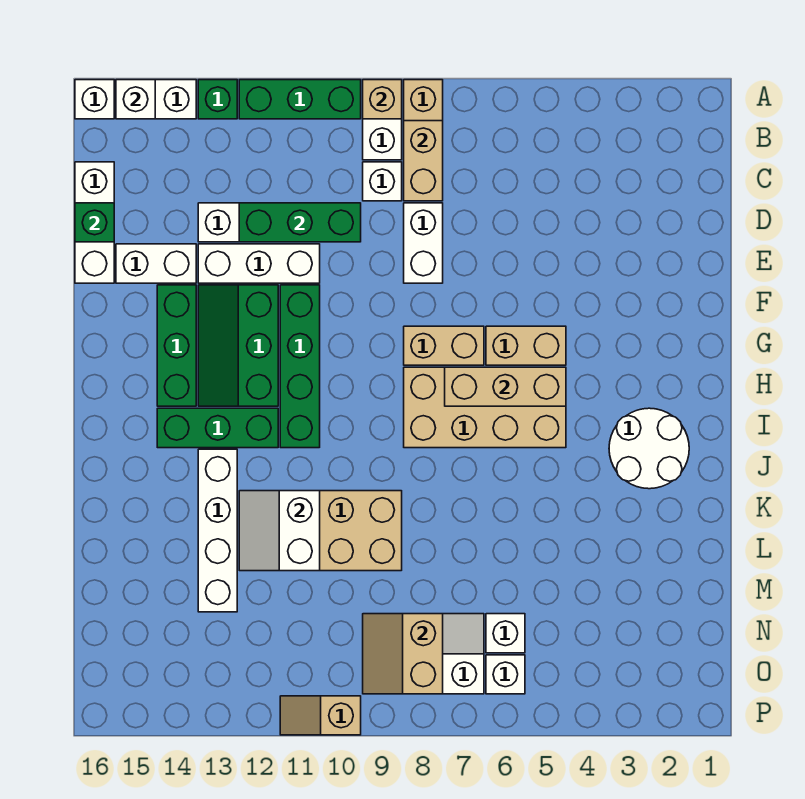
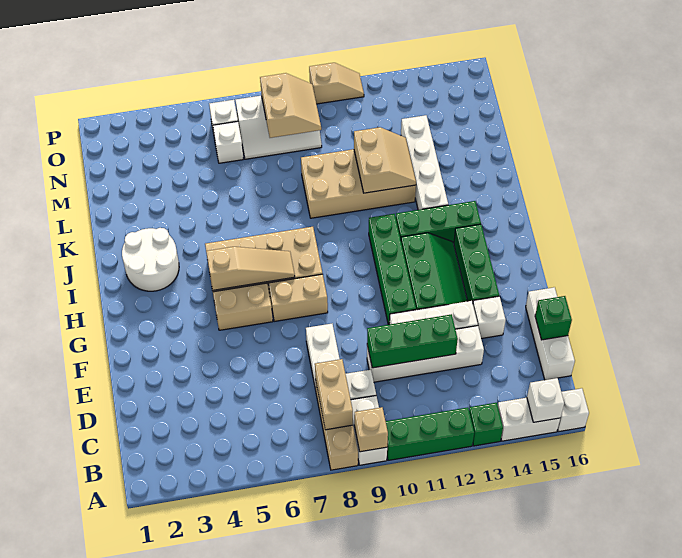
white 1x2 brick [116,244,196,283] -> white 1x1 brick [473,296,506,339]
tan 1x3 brick [445,367,566,406] -> tan 1x3 slope [206,247,295,290]
white 2x2 slope [239,491,320,571] -> tan 2x2 slope [354,127,416,193]

